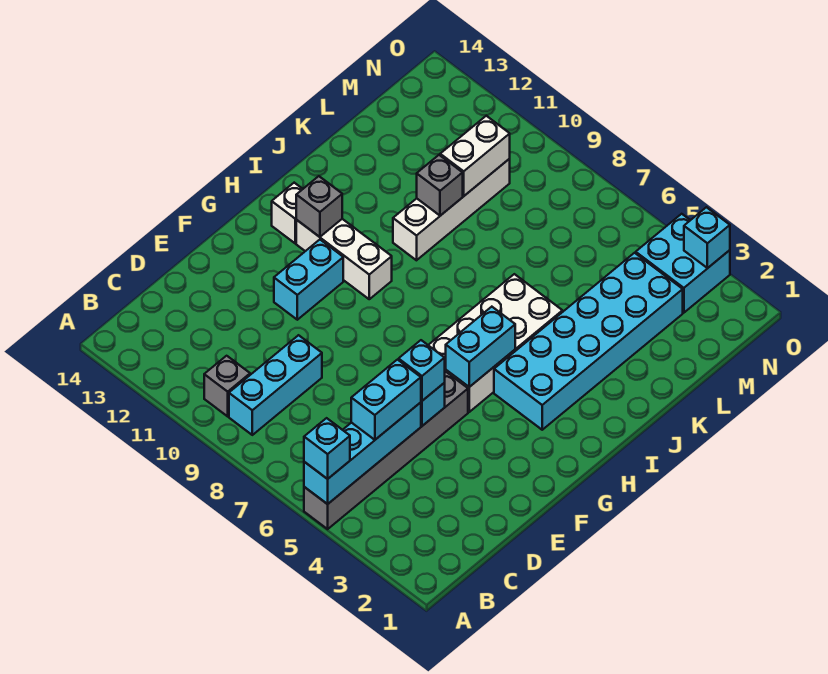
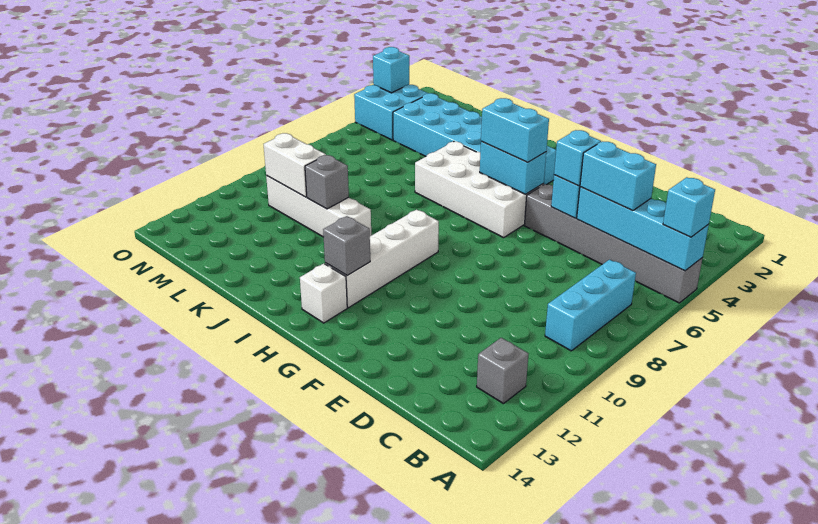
cyan 1x3 brick [229,335,322,435] -> cyan 1x3 brick turned to [545,260,636,351]
grey 1x1 brick [204,356,250,416] -> grey 1x1 brick moved to [477,338,528,404]
cyan 1x2 brick [274,240,343,320] -> cyan 1x2 brick moved to [481,98,549,162]
white 1x3 brick [296,219,392,299] -> white 1x4 brick [325,210,439,308]

